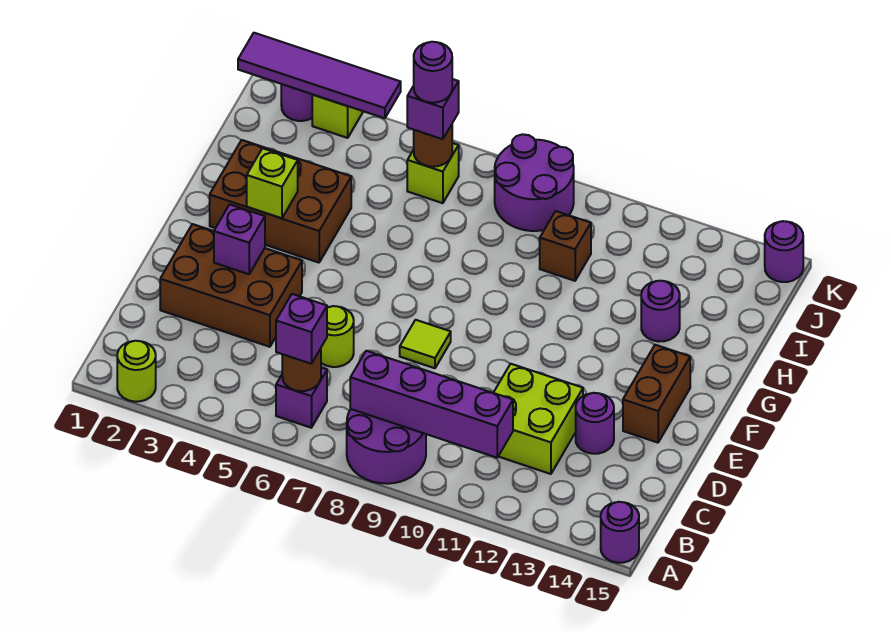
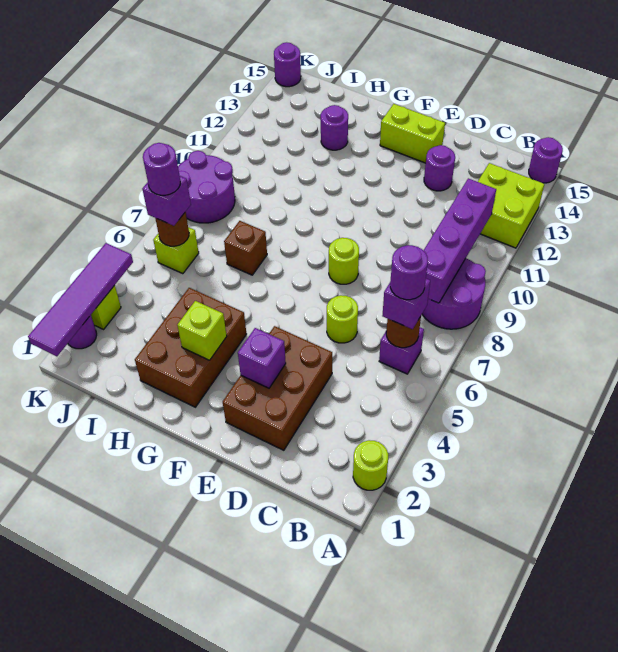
none -> purple 1x1 round brick [390,245,428,300]
lime 2x2 brick [494,364,583,474] -> lime 2x2 brick moved to [478,163,544,248]
lime 1x1 tile [400,320,451,368] -> lime 1x1 round brick [329,238,359,284]
brown 1x2 brick [623,345,690,443] -> lime 1x2 brick [380,104,445,163]
brown 1x1 brick [540,211,591,281] -> brown 1x1 brick moved to [224,221,267,275]

